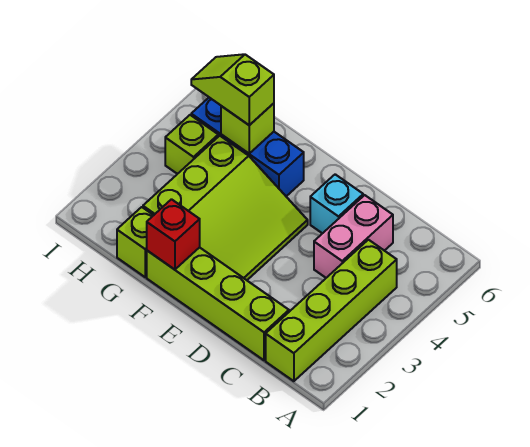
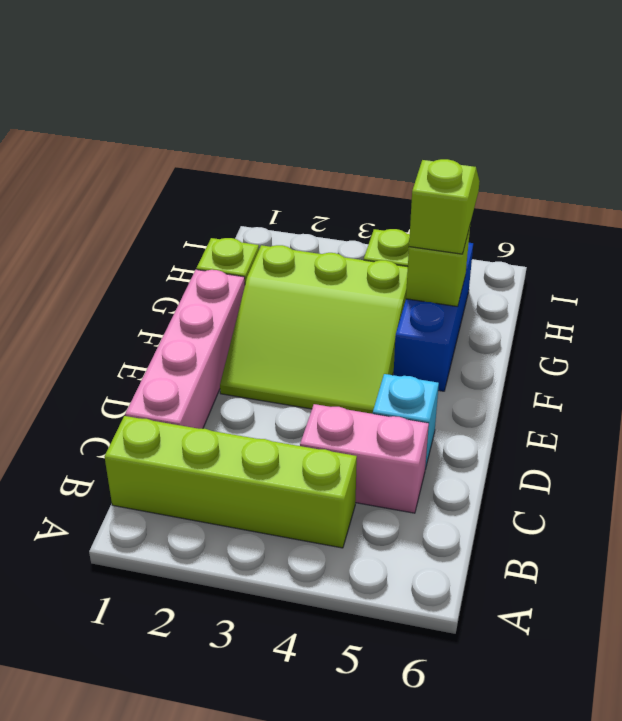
lime 1x4 brick [147,247,289,360] -> pink 1x4 brick [125,270,245,429]
red 1x1 brick [147,199,200,270] -> none

